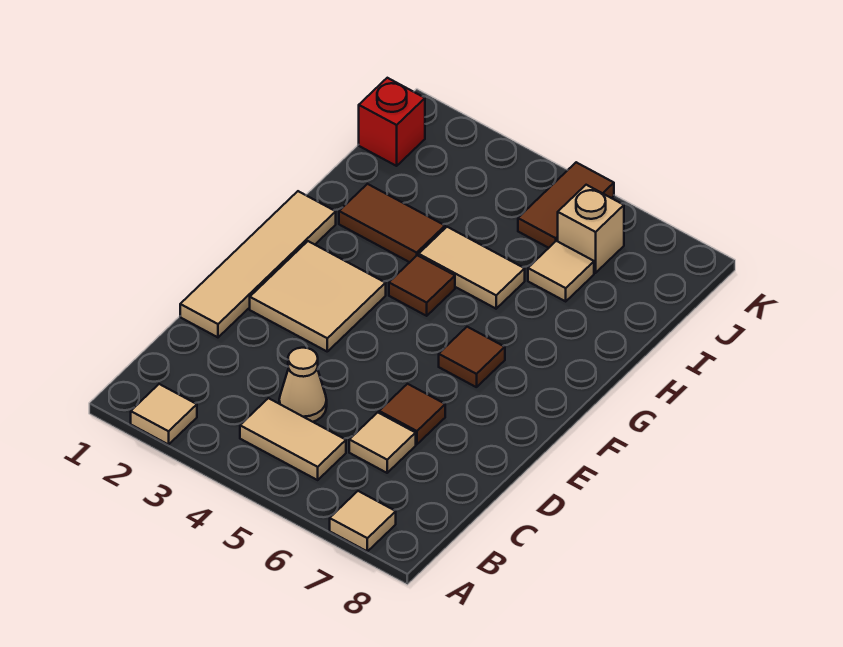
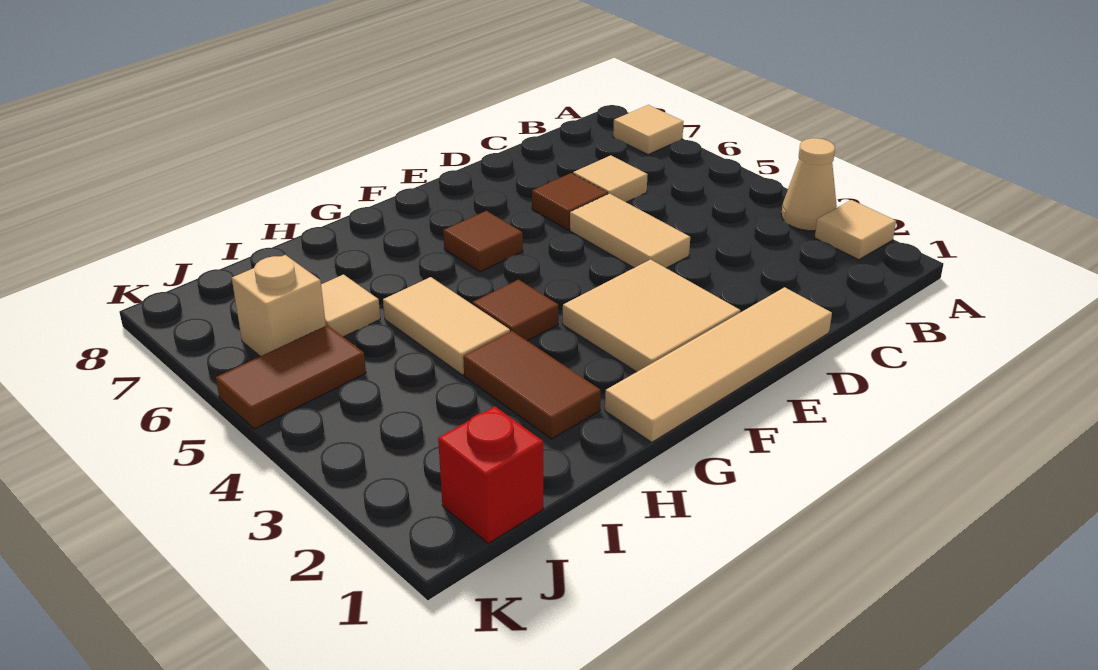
tan 1x2 tile [240,398,346,480] -> tan 1x2 tile moved to [570,194,690,268]
tan 1x1 cone [279,348,327,422] -> tan 1x1 cone moved to [781,138,837,231]

